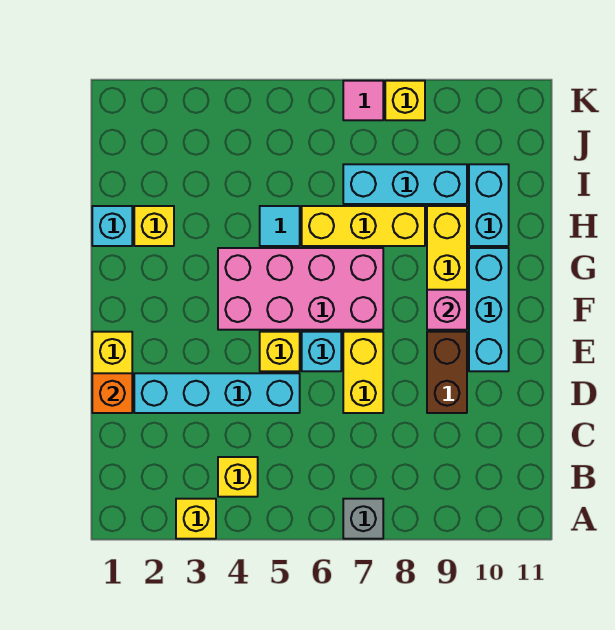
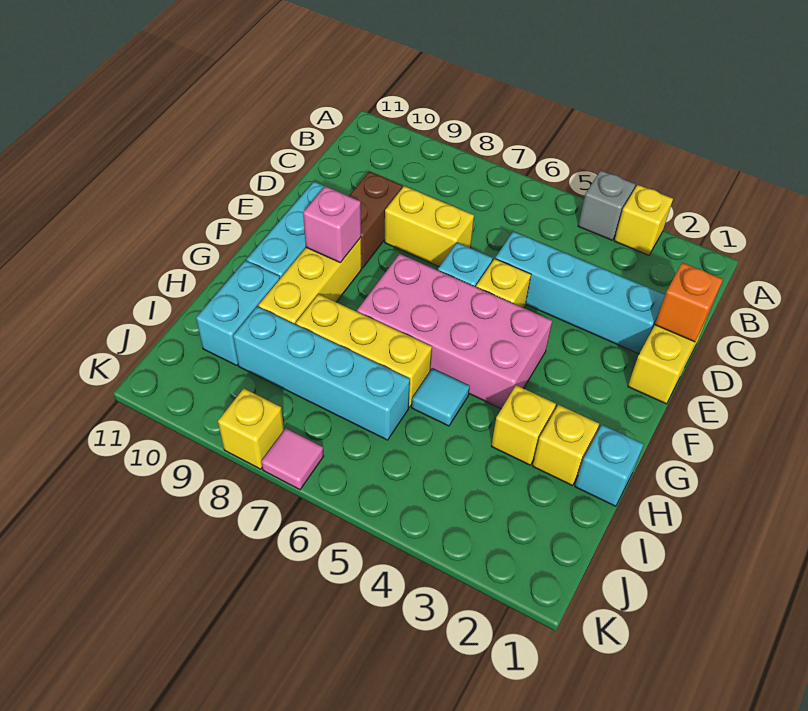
grey 1x1 brick [343,499,383,539] -> grey 1x1 brick moved to [578,170,635,240]
yellow 1x1 brick [218,457,258,497] -> yellow 1x1 brick moved to [491,385,556,465]
yellow 1x2 brick [343,332,383,413] -> yellow 1x2 brick turned to [385,186,474,267]
cyan 1x3 brick [343,164,467,204] -> cyan 1x4 brick [233,307,410,440]

